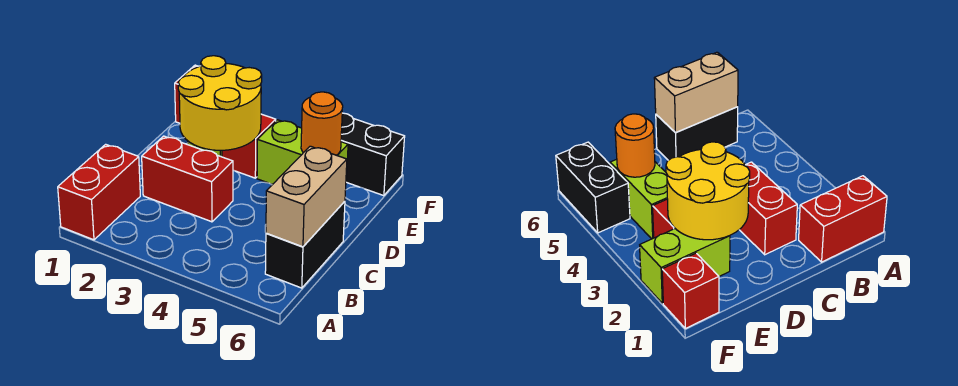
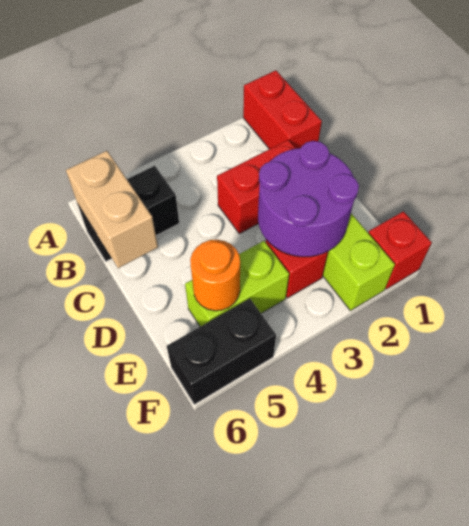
black 1x2 brick [265,201,345,288] -> black 1x2 brick turned to [78,166,179,261]
yellow 2x2 round brick [178,56,262,150] -> purple 2x2 round brick [258,141,359,257]

